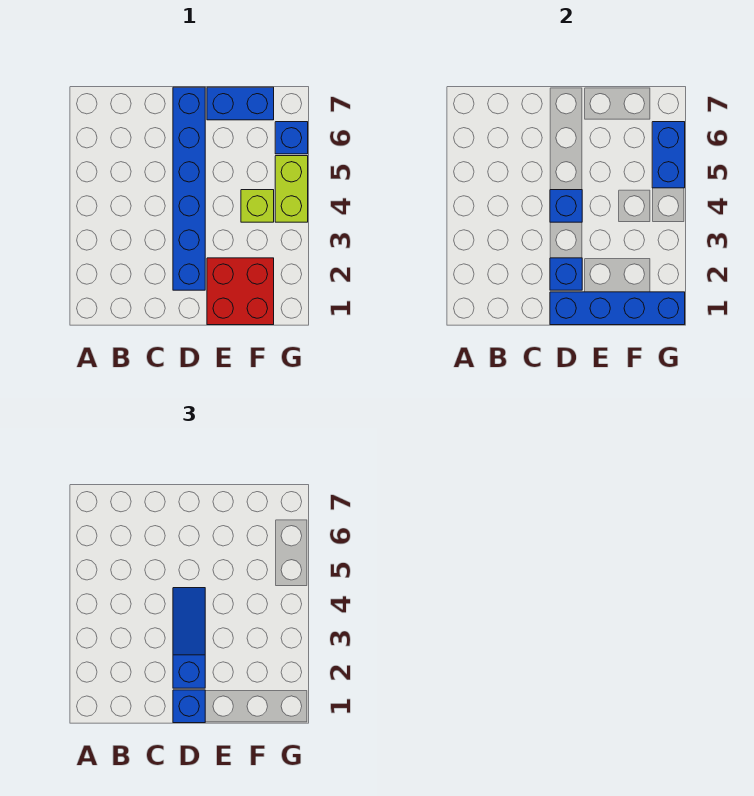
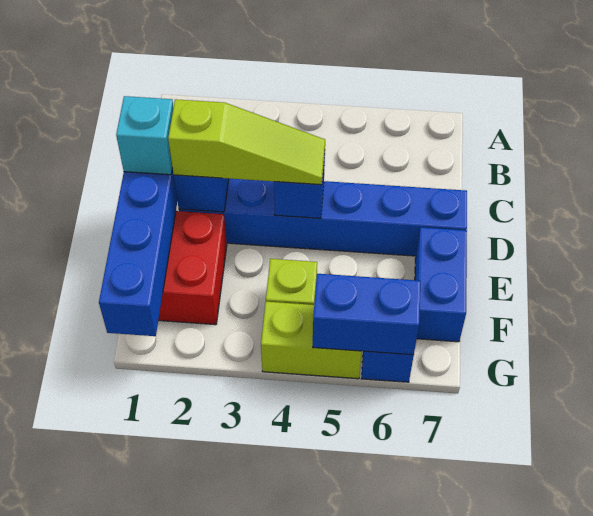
blue 1x1 brick [173,690,205,723] -> cyan 1x1 brick [116,96,173,175]
blue 1x3 slope [173,588,205,688] -> lime 1x3 slope [168,99,325,185]

